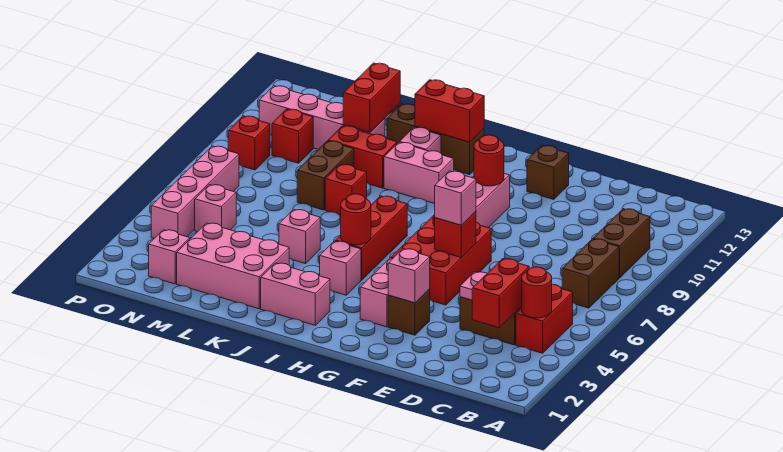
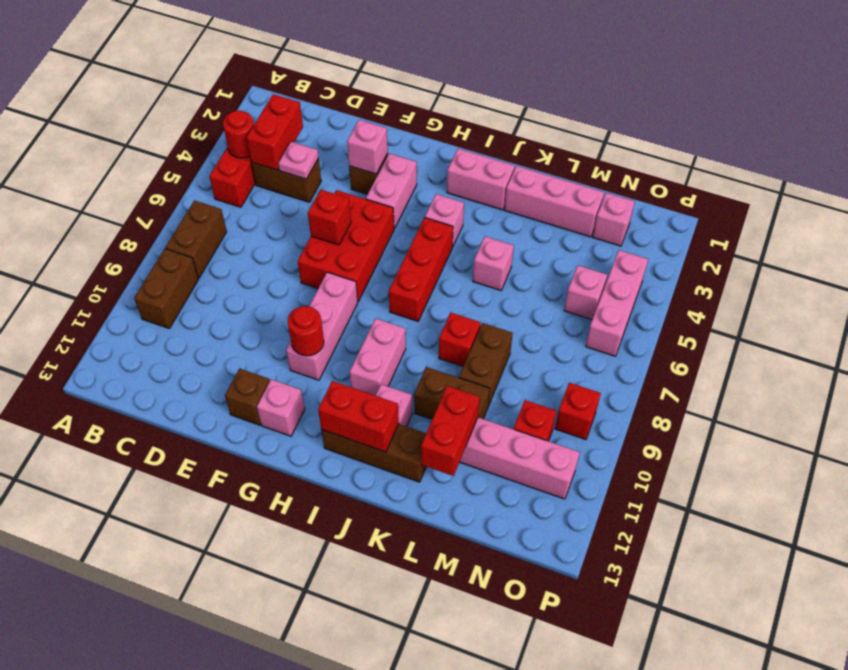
pink 1x1 brick [435,171,476,225] -> pink 1x1 brick moved to [257,380,305,436]
red 1x1 round brick [341,194,371,245] -> none
pink 1x2 brick [384,142,454,204] -> pink 1x2 brick turned to [349,318,406,396]
pink 2x3 brick [177,223,289,309] -> pink 1x3 brick [504,166,604,237]
red 1x2 brick [328,126,397,188] -> brown 1x2 brick [414,367,490,419]
pink 1x4 brick [151,146,239,238] -> pink 1x3 brick [586,250,648,356]

